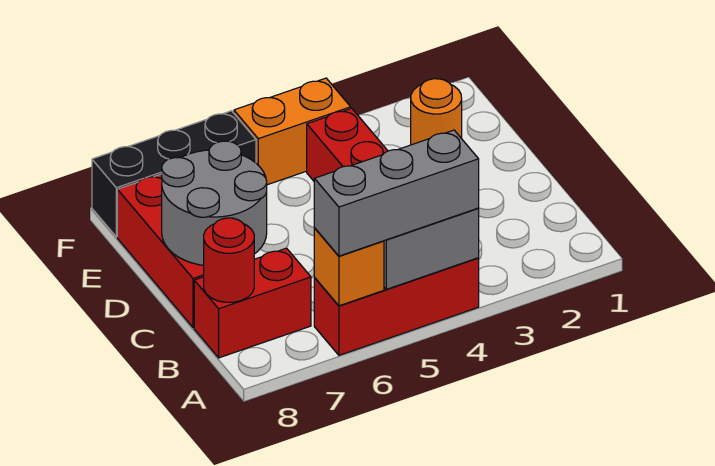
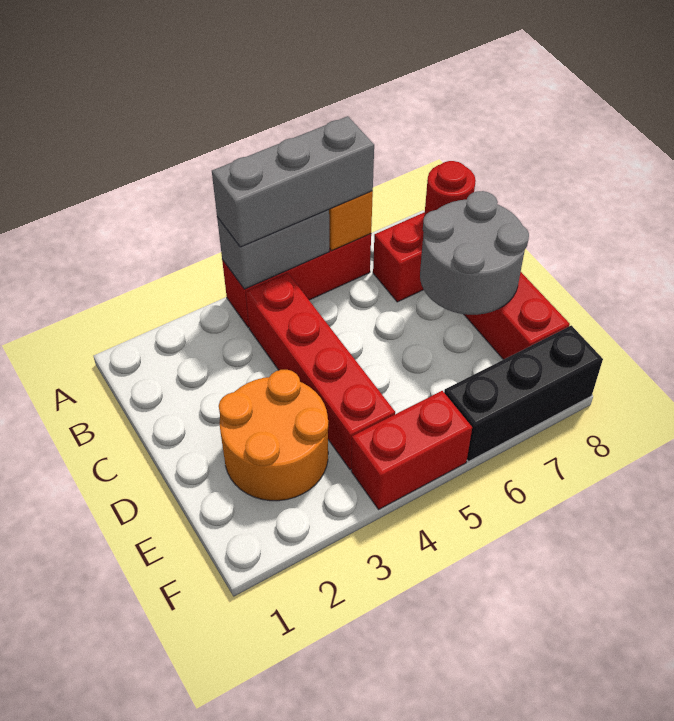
orange 1x1 round brick [411,79,462,145] -> orange 2x2 round brick [219,370,328,501]
orange 1x2 brick [234,78,351,185] -> red 1x2 brick [351,391,472,509]

